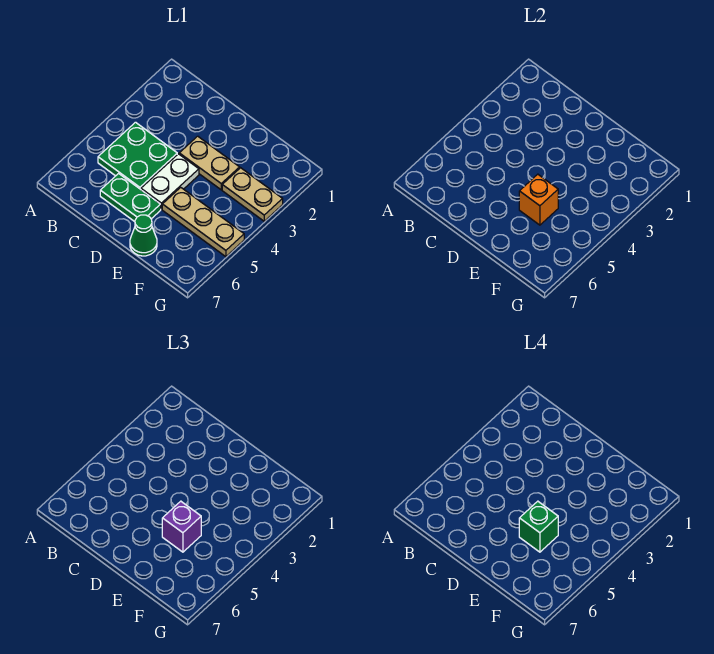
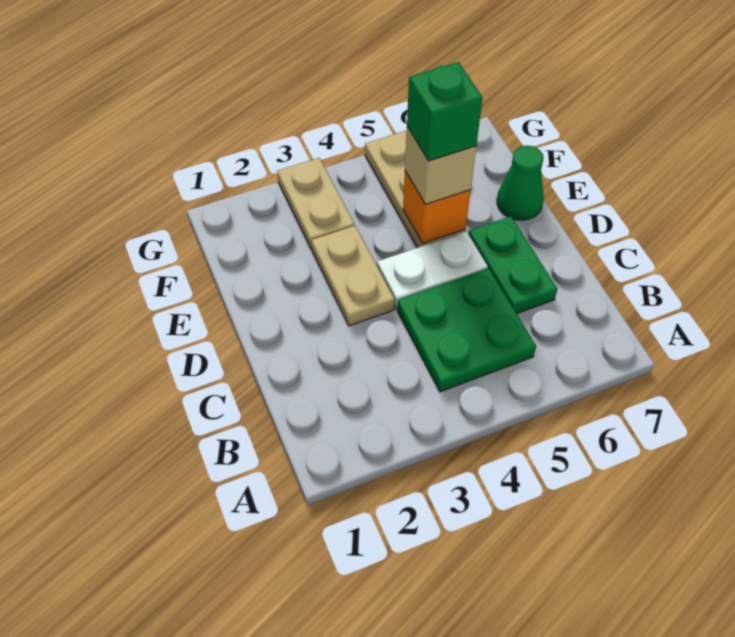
purple 1x1 brick [162,501,201,552] -> tan 1x1 brick [405,127,476,204]

